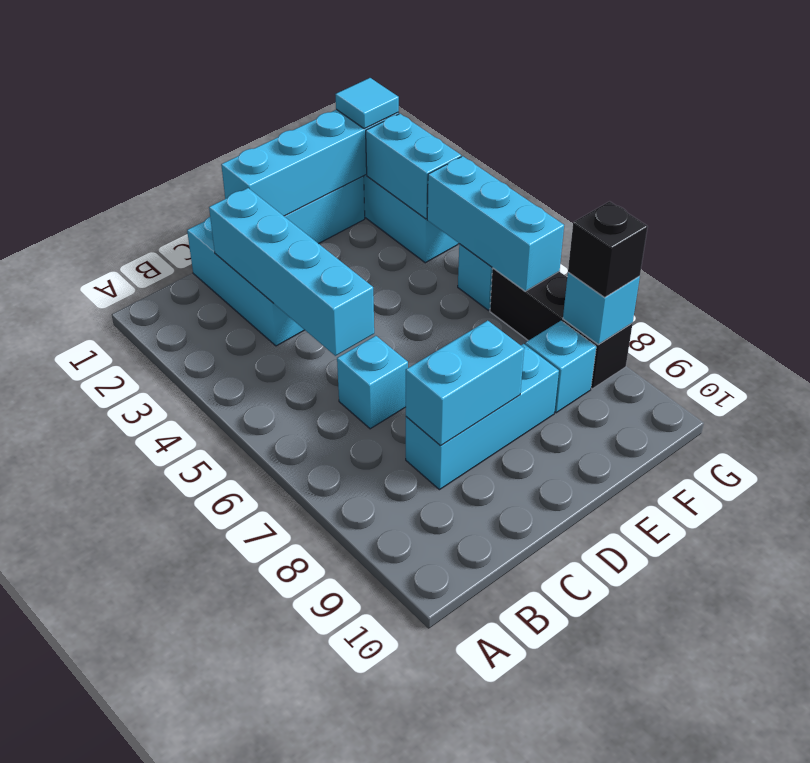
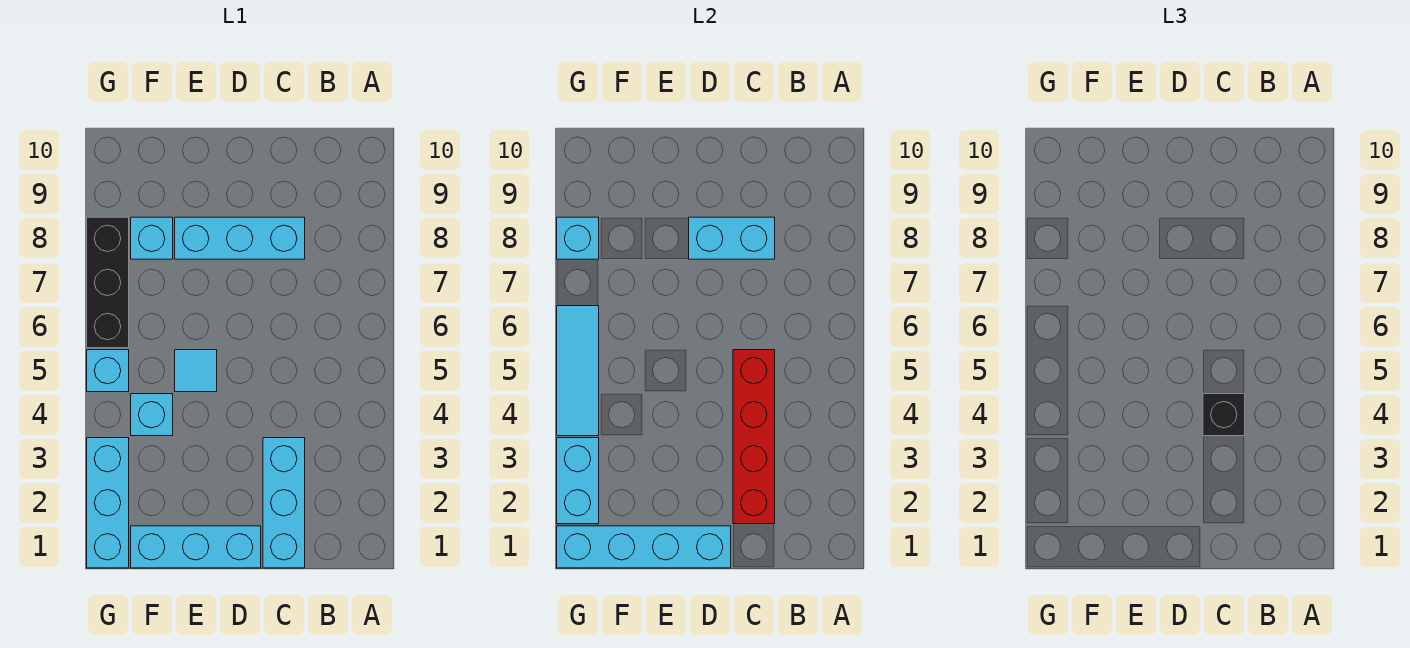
cyan 1x4 brick [209,188,374,356] -> red 1x4 brick [733,350,775,524]
cyan 1x1 brick [337,336,408,429] -> cyan 1x1 brick moved to [131,394,173,436]
cyan 1x1 tile [335,78,399,129] -> cyan 1x1 tile moved to [175,350,217,392]
cyan 1x3 brick [427,156,564,291] -> cyan 1x3 tile [557,306,599,436]
black 1x1 brick [568,201,648,297] -> black 1x1 brick moved to [1203,394,1245,436]

